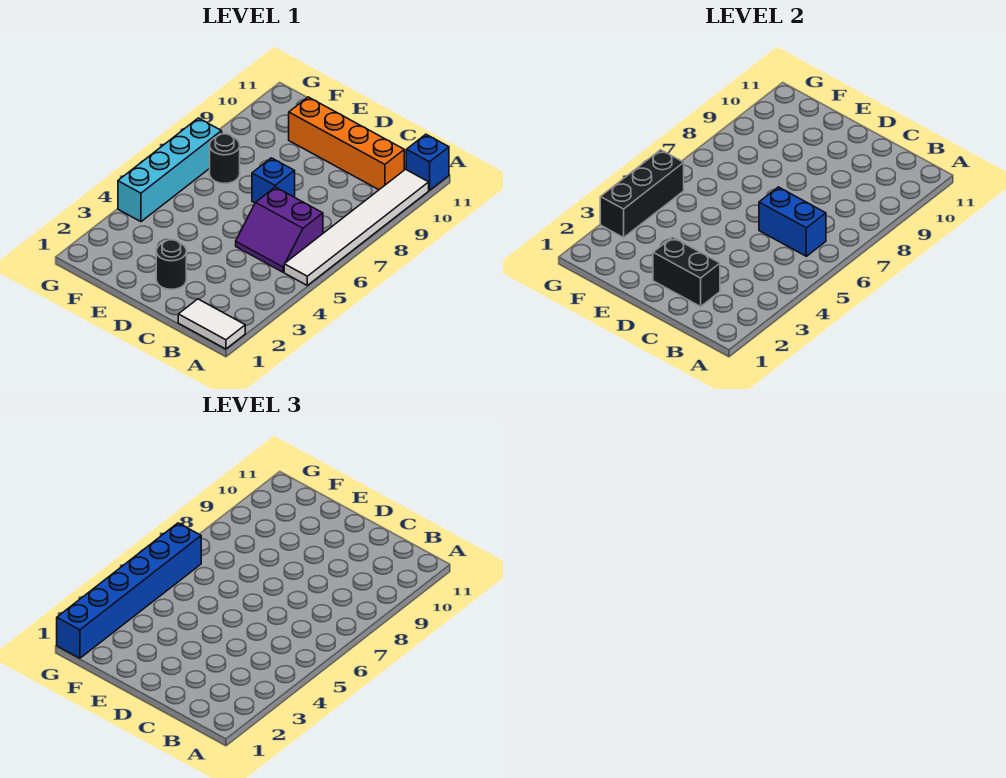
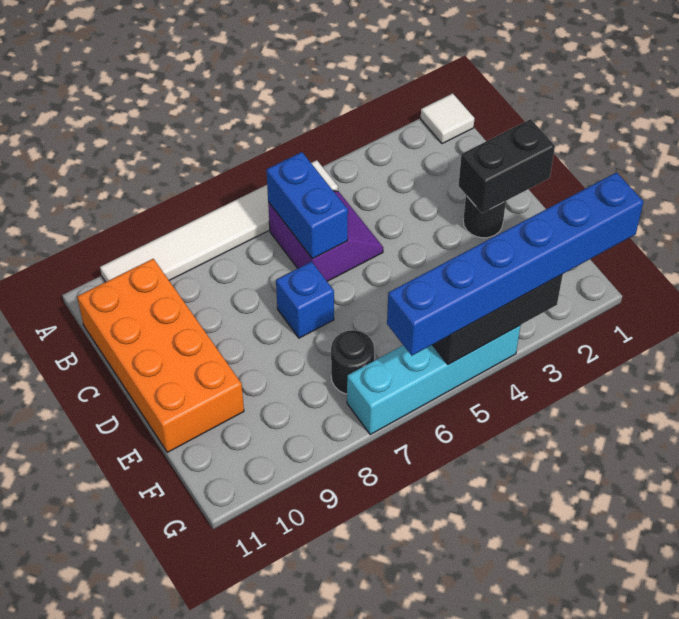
white 1x2 tile [178,299,245,349] -> white 1x1 tile [421,93,475,144]
blue 1x1 brick [406,134,449,190] -> none
orange 1x4 brick [289,97,404,190] -> orange 2x4 brick [77,259,244,452]
black 1x2 brick [653,237,720,307] -> black 1x2 brick turned to [458,119,555,213]

